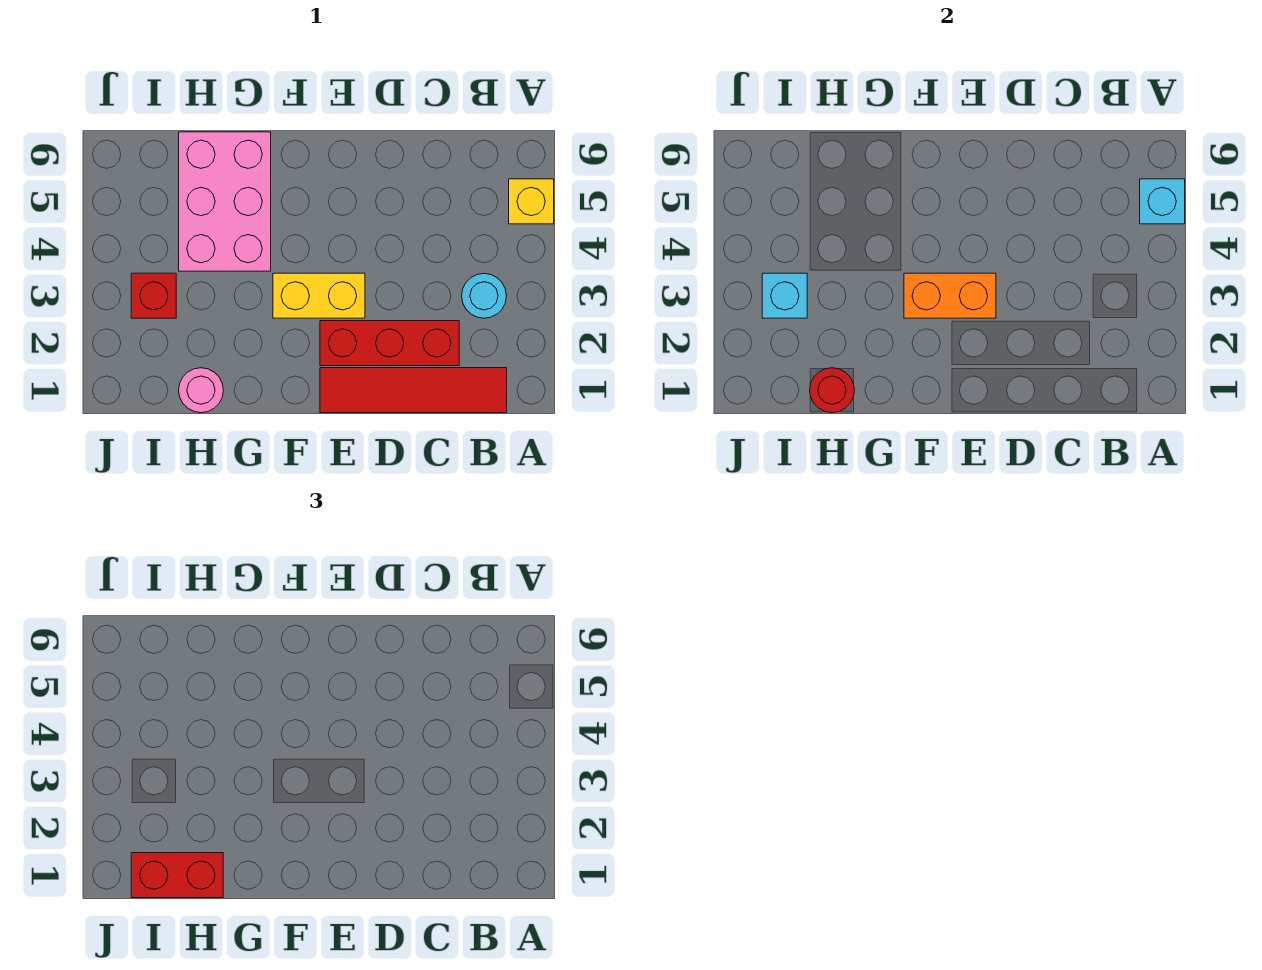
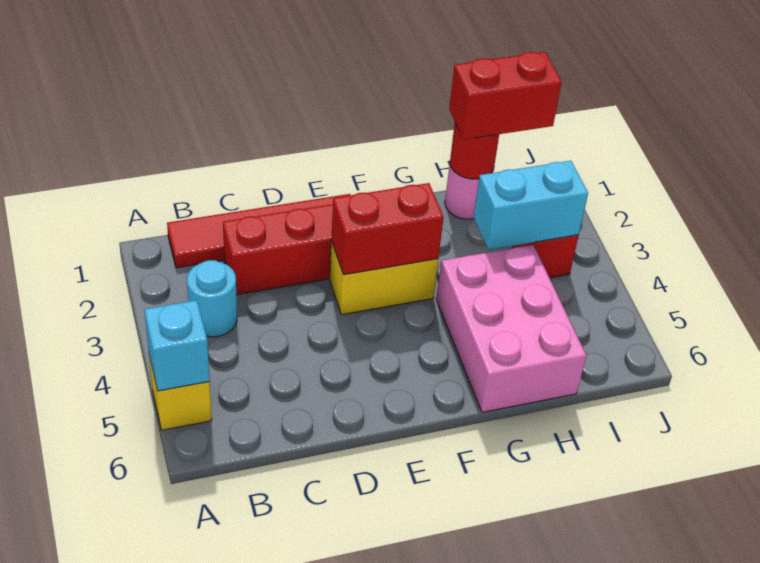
orange 1x2 brick [904,273,996,318] -> red 1x2 brick [331,183,444,275]
cyan 1x1 brick [762,273,807,318] -> cyan 1x2 brick [473,161,588,250]

